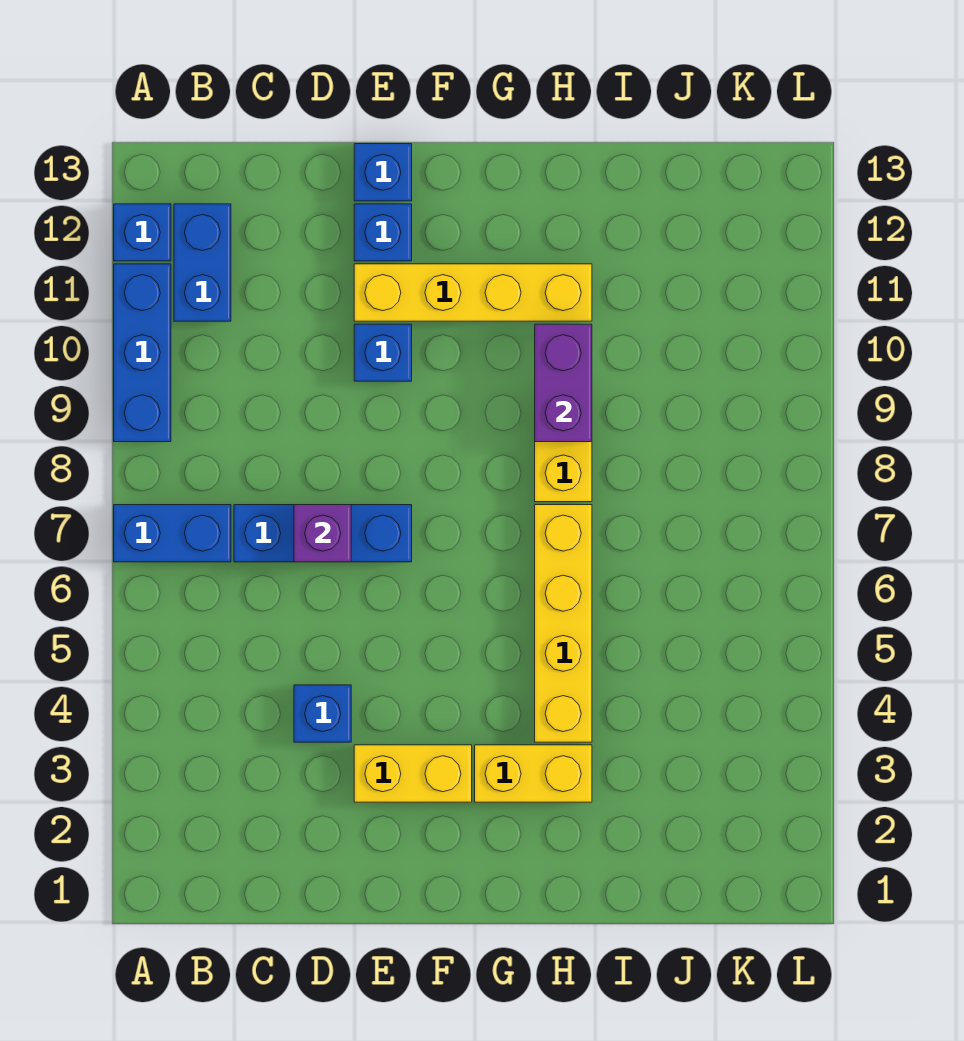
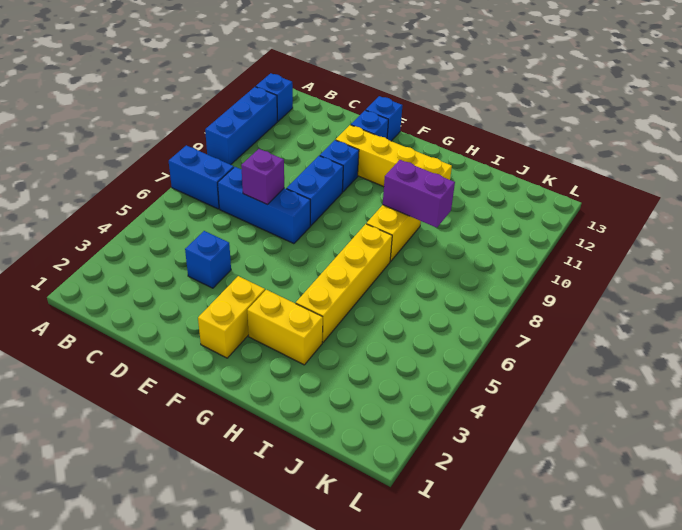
blue 1x2 brick [174,204,231,321] -> blue 1x2 brick moved to [286,156,343,226]
yellow 1x2 brick [354,745,472,802] -> yellow 1x2 brick turned to [198,276,265,358]
purple 1x2 brick [535,324,592,442] -> purple 1x2 brick turned to [383,160,455,228]

